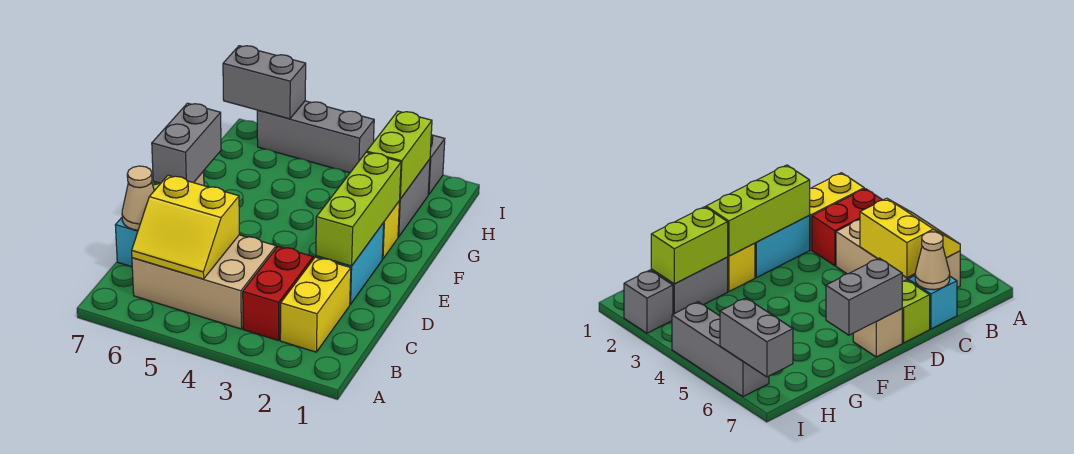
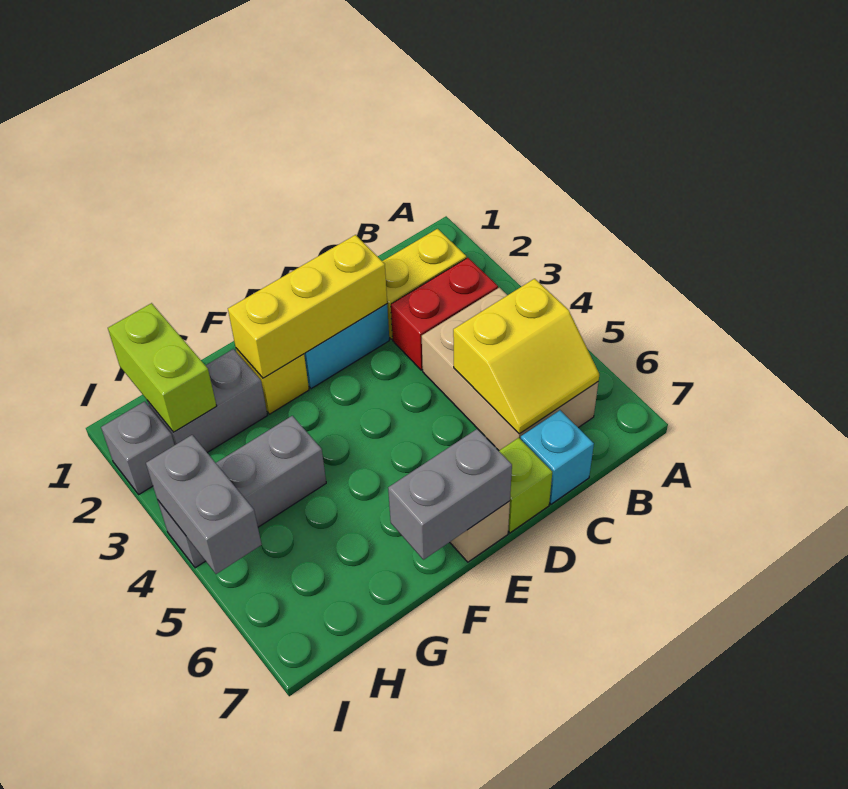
yellow 2x2 slope [132,176,239,279] -> yellow 2x2 slope turned to [453,279,599,434]
tan 1x1 cone [122,166,154,230] -> none
lime 1x3 brick [316,152,401,266] -> yellow 1x3 brick [228,235,387,378]
lime 1x2 brick [367,111,432,199] -> lime 1x2 brick turned to [108,303,217,432]
grey 1x3 brick [257,101,374,173] -> grey 1x3 brick turned to [158,416,326,568]
grey 1x2 brick [223,46,306,119] -> grey 1x2 brick moved to [146,435,262,574]

